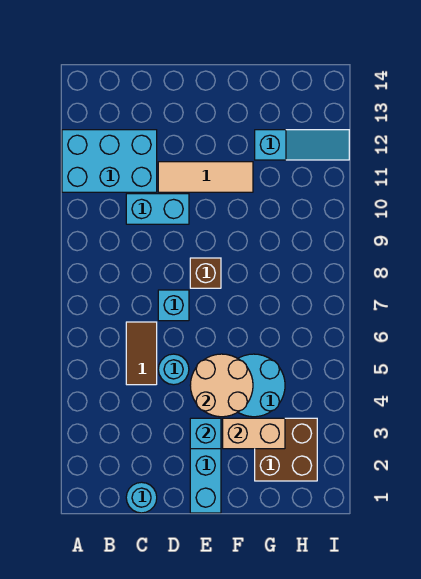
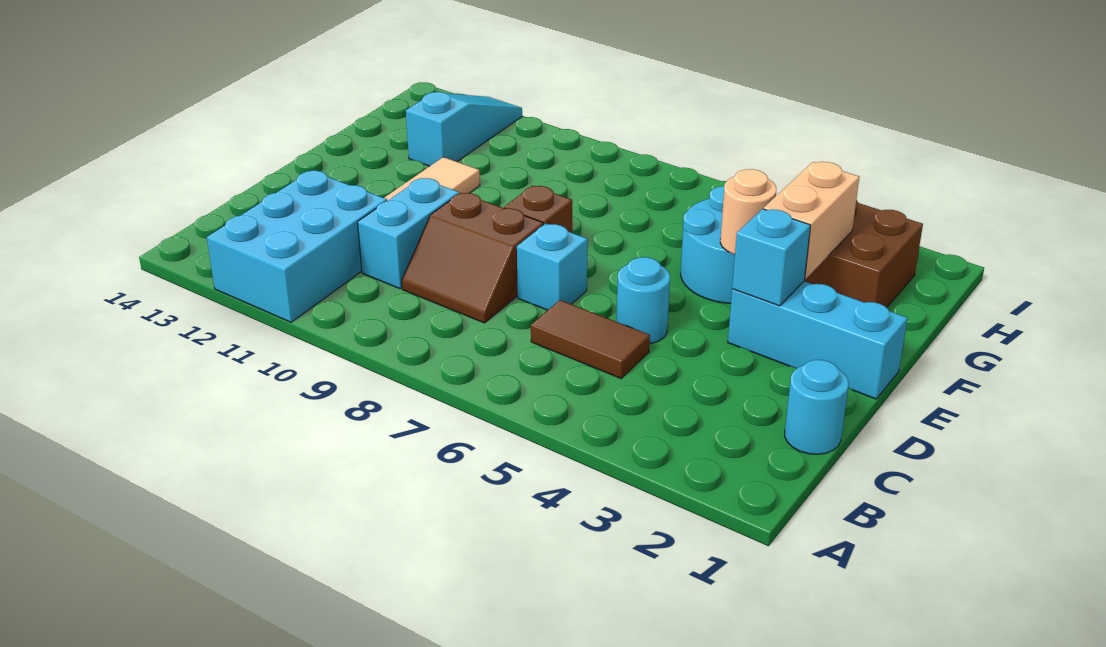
none -> brown 2x2 slope [402,193,543,323]
tan 2x2 round brick [190,354,253,417] -> tan 1x1 round brick [720,169,776,254]

